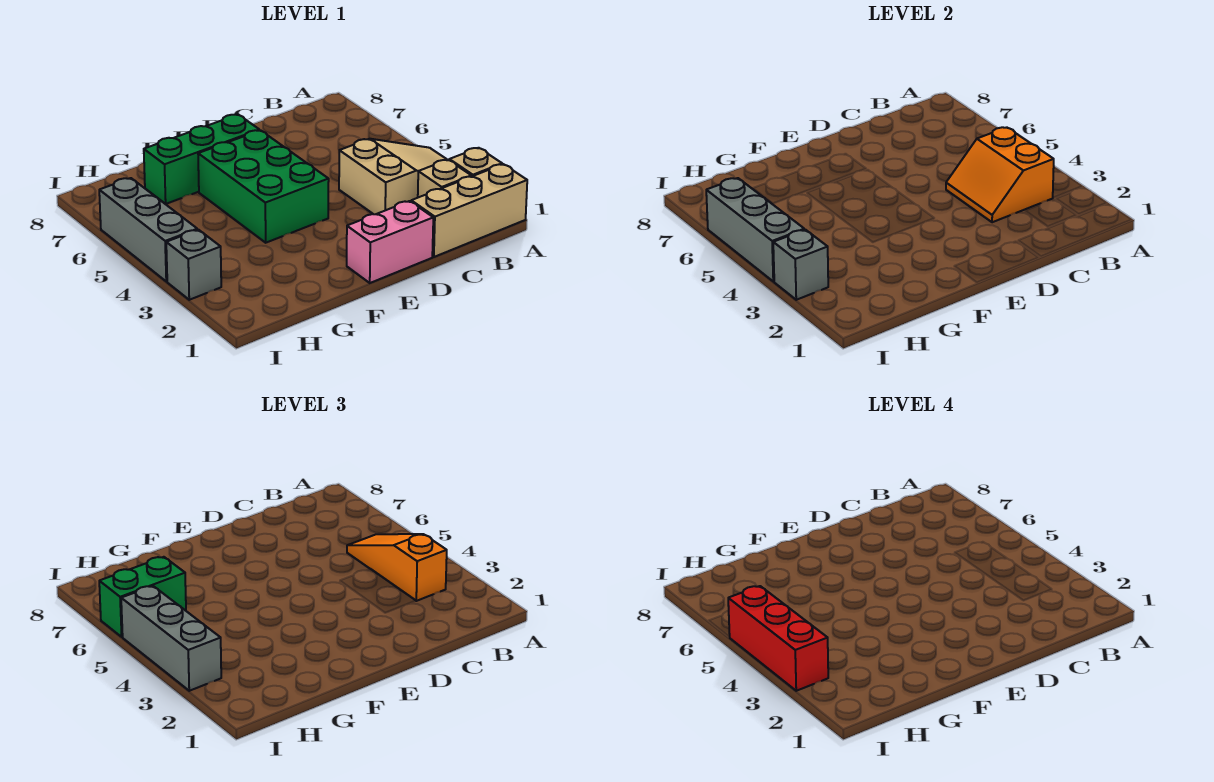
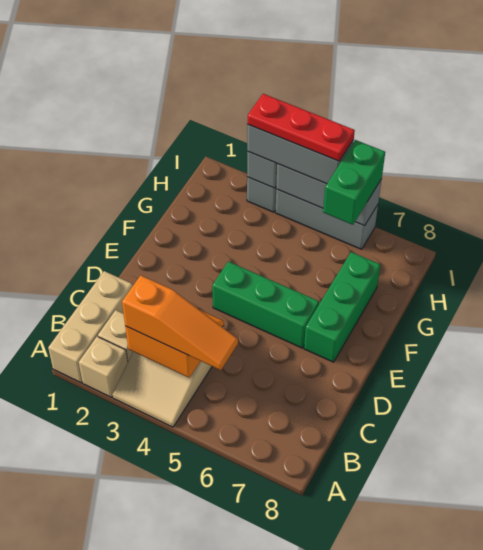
pink 1x2 brick [347,201,433,283] -> none
green 2x3 brick [198,130,329,243] -> green 1x3 brick [212,261,319,348]
red 1x3 brick [728,586,828,691] -> red 1x3 plate [247,94,355,161]

